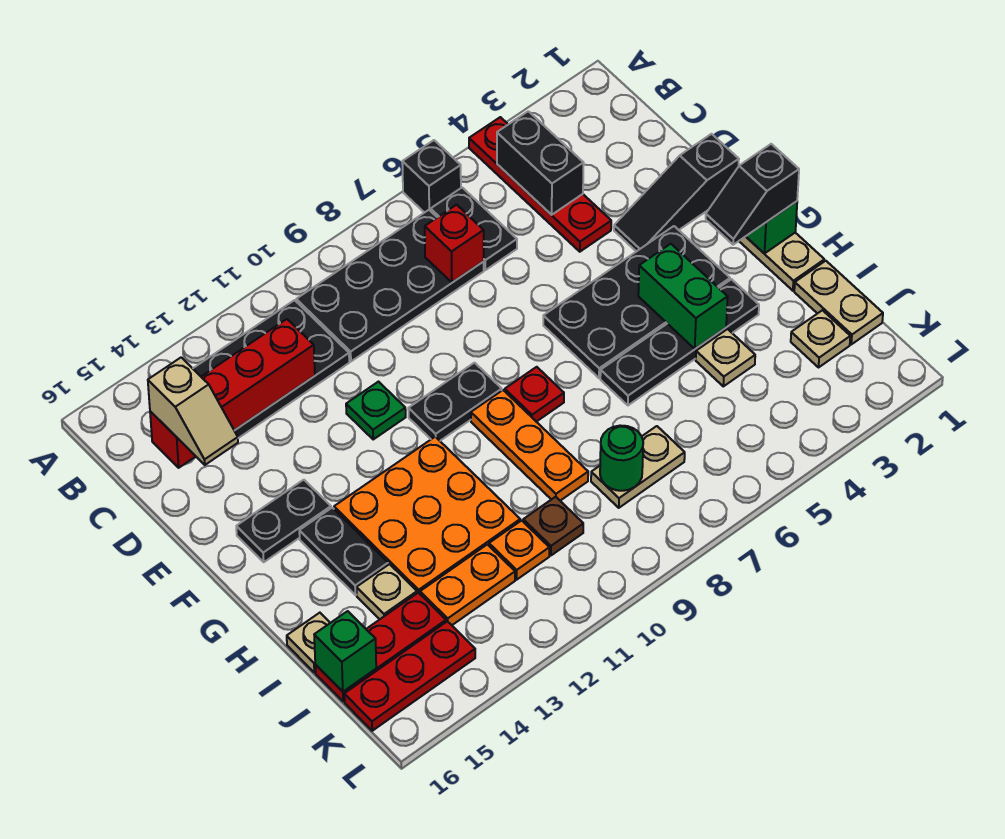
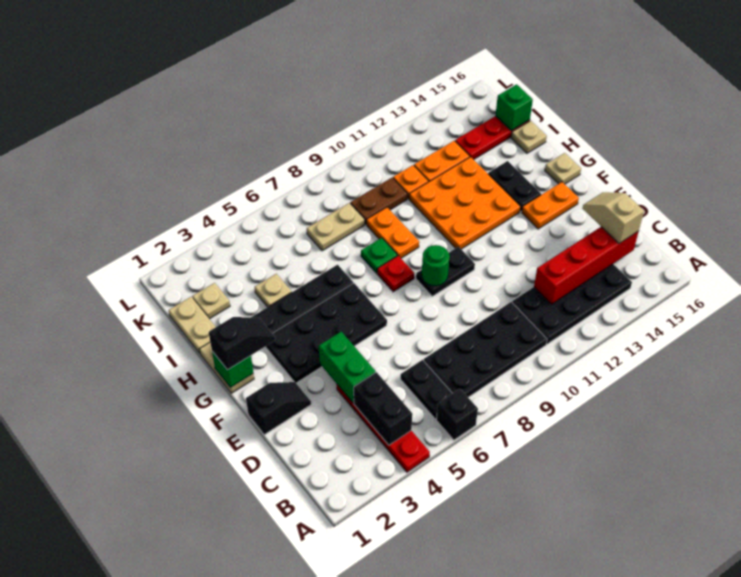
red 1x1 brick [425,205,484,282] -> none
black 1x3 slope [614,134,739,252] -> black 1x2 slope [246,382,311,435]
green 1x1 plate [346,382,406,439] -> green 1x1 plate moved to [361,238,398,273]
black 1x2 plate [236,480,331,562] -> orange 1x2 plate [522,182,579,229]
green 1x2 brick [638,244,728,349] -> green 1x2 brick moved to [319,332,376,403]
orange 1x3 plate [471,390,588,501] -> orange 1x2 plate [366,207,419,258]
tan 1x1 plate [357,564,417,619] -> tan 1x1 plate moved to [545,153,581,184]
green 1x1 round brick [600,426,643,491] -> green 1x1 round brick moved to [422,245,450,286]
brown 1x1 plate [523,497,583,556] -> brown 1x2 plate [350,178,407,224]
red 1x3 plate [344,621,475,731] -> none

